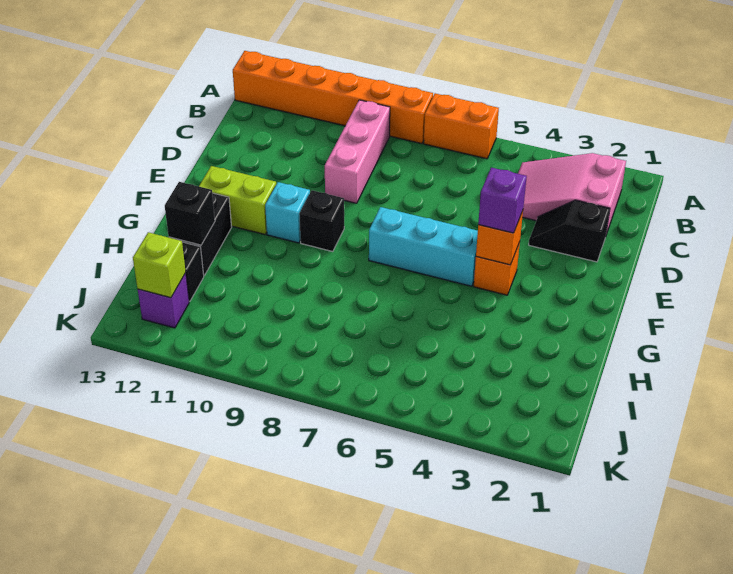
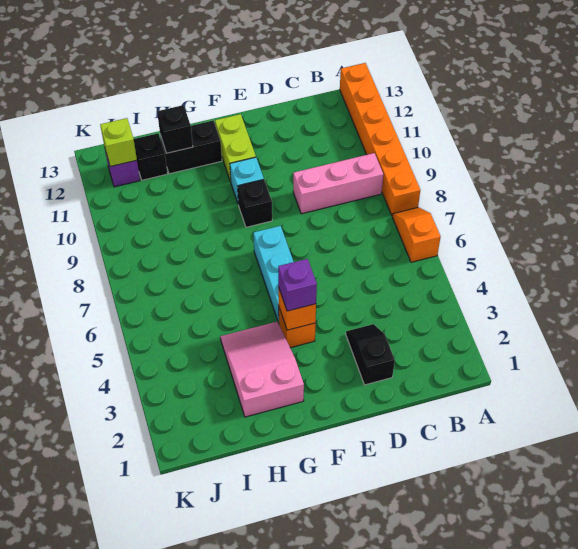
orange 1x2 brick [424,93,499,159] -> orange 1x2 slope [392,207,441,262]
pink 2x3 slope [518,153,626,235] -> pink 2x3 slope moved to [220,322,304,417]

